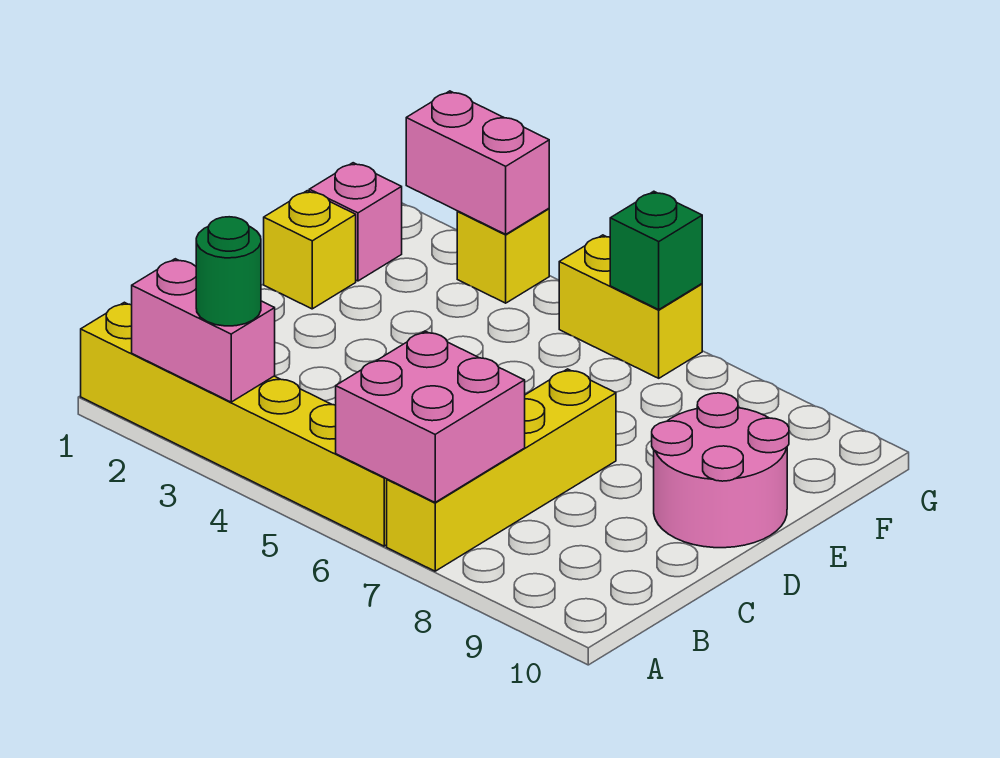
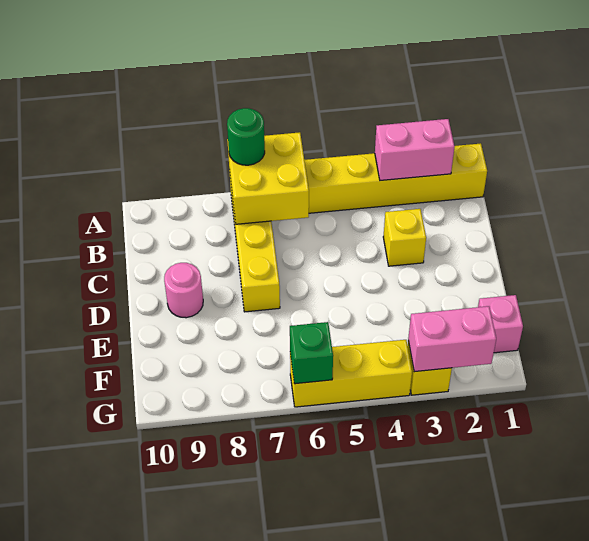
green 1x1 round brick [196,217,261,326] -> green 1x1 round brick moved to [227,108,265,165]
pink 2x2 brick [336,331,525,502] -> yellow 2x2 brick [227,132,309,224]
pink 2x2 round brick [652,393,789,548] -> pink 1x1 round brick [164,263,203,318]
yellow 1x1 brick [264,191,356,309] -> yellow 1x1 brick moved to [383,209,426,266]
yellow 1x2 brick [559,235,702,378] -> yellow 1x3 brick [290,340,412,407]

